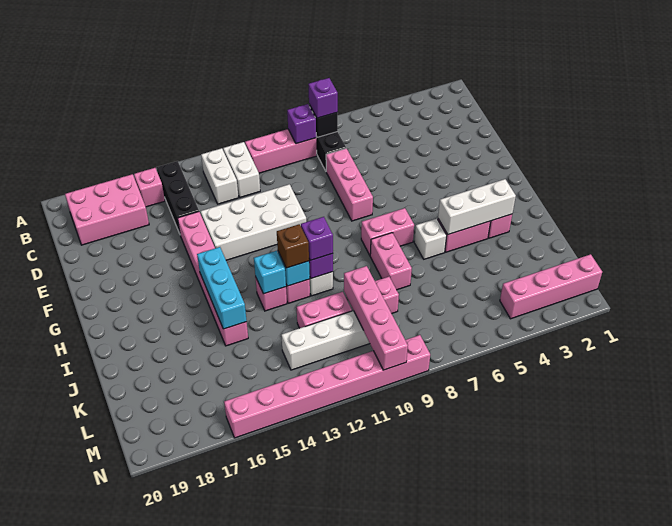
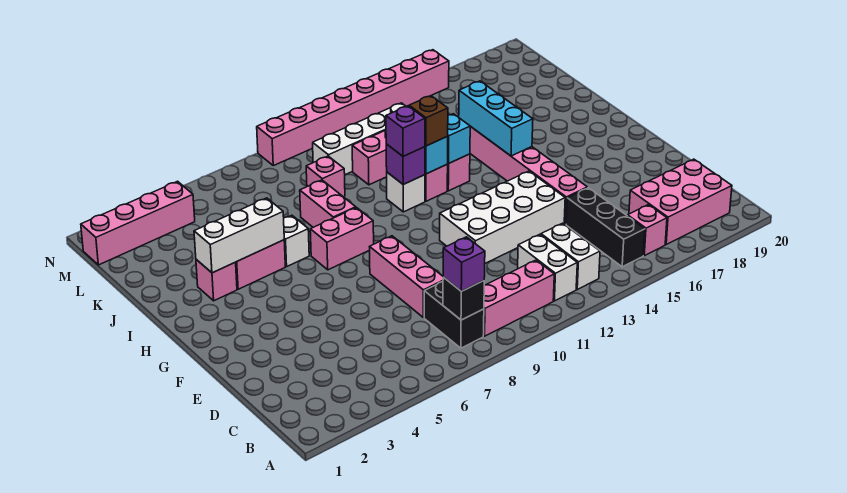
purple 1x1 brick [287,104,316,144] -> none
pink 1x4 brick [344,266,408,370] -> none

